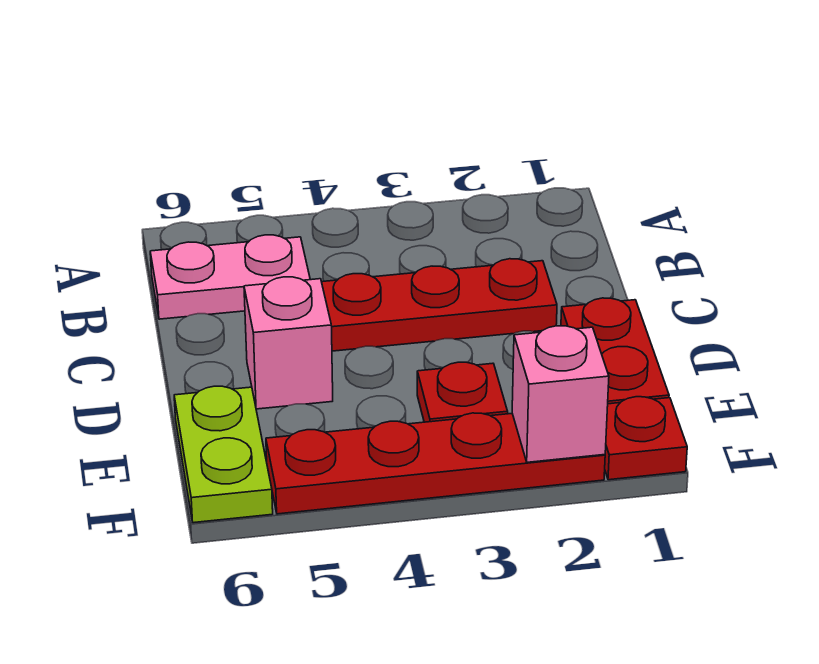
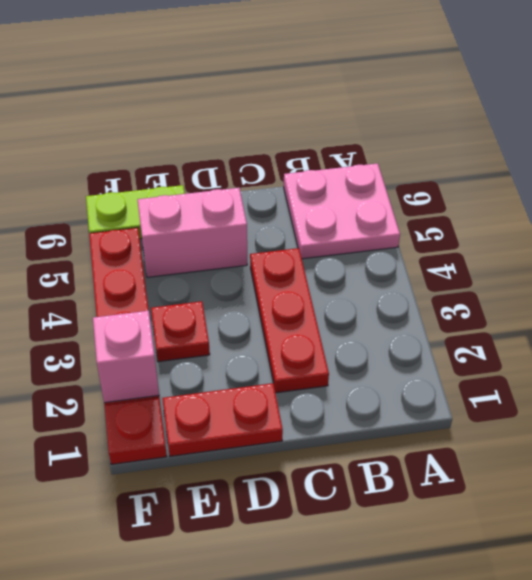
pink 1x2 plate [150,235,310,319] -> pink 2x2 plate [284,163,400,259]
pink 1x1 brick [244,277,333,409] -> pink 1x2 brick [137,188,247,277]

